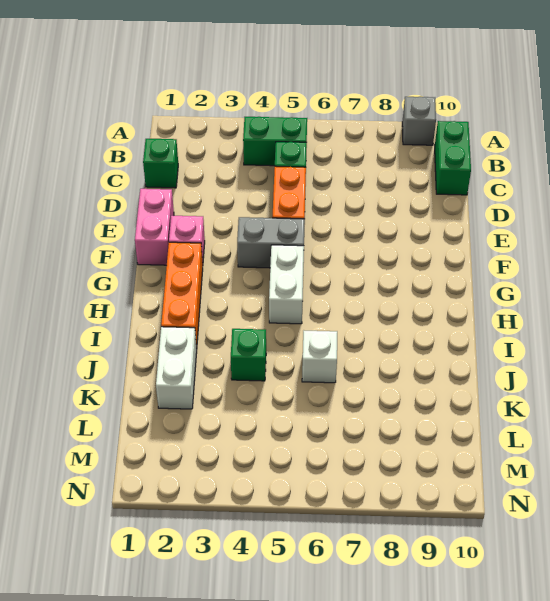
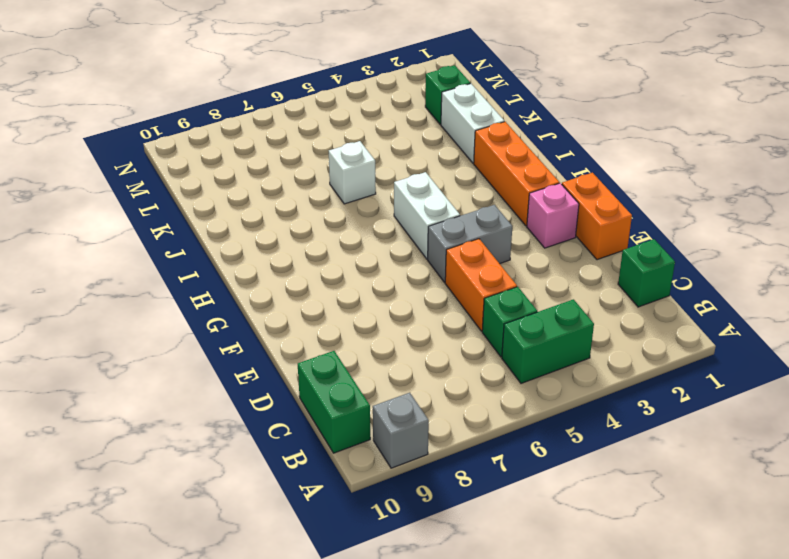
pink 1x2 brick [135,189,174,265] -> orange 1x2 brick [562,173,632,260]
green 1x1 brick [231,329,266,381] -> green 1x1 brick moved to [425,65,470,124]

